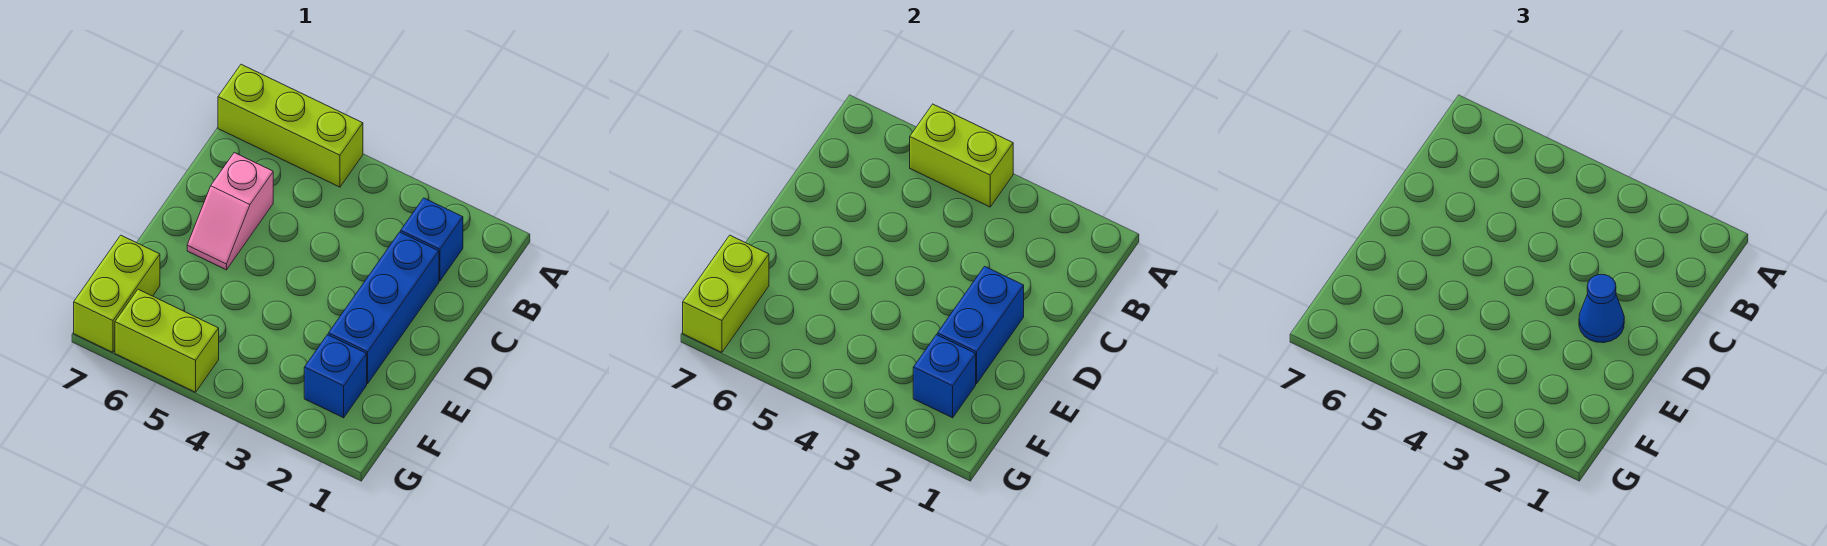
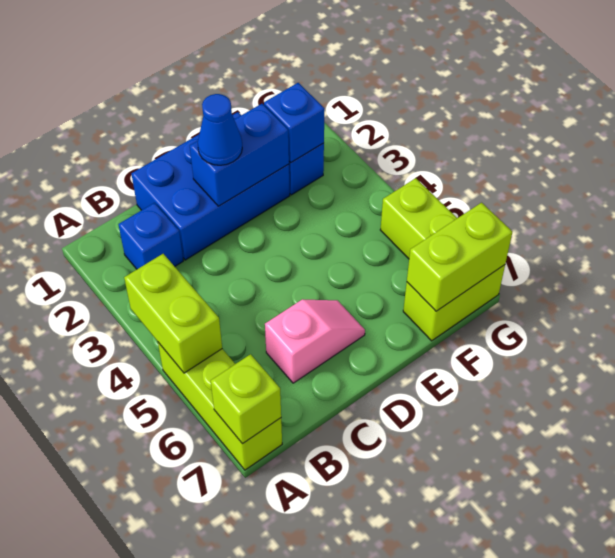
none -> lime 1x1 brick [211,354,281,444]
blue 1x3 brick [328,232,439,383] -> blue 2x3 brick [131,112,290,260]

